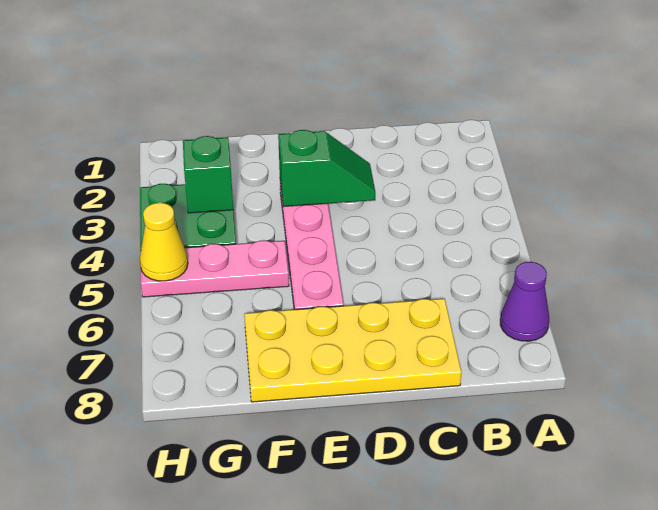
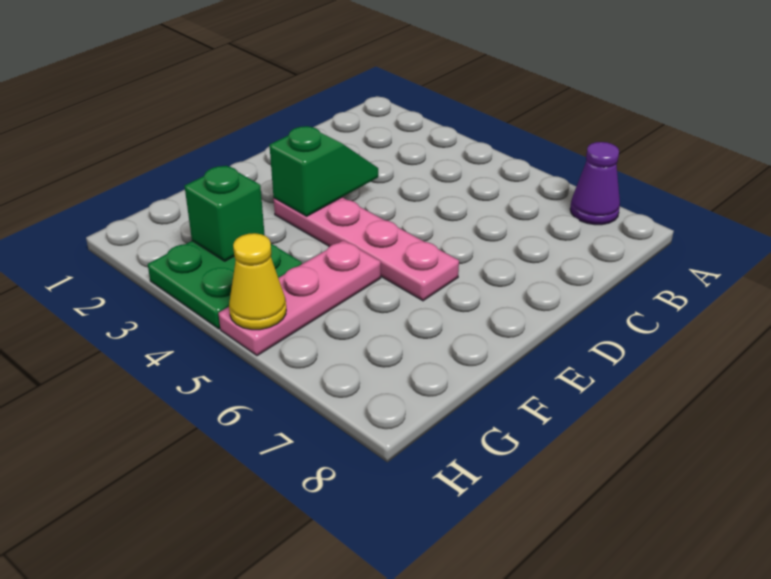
yellow 2x4 plate [244,299,462,402] -> none

